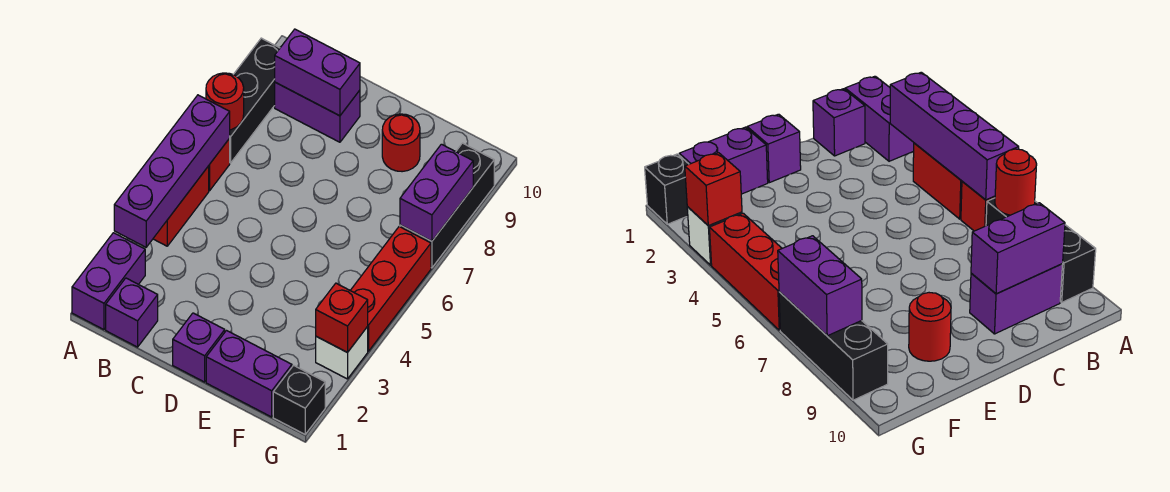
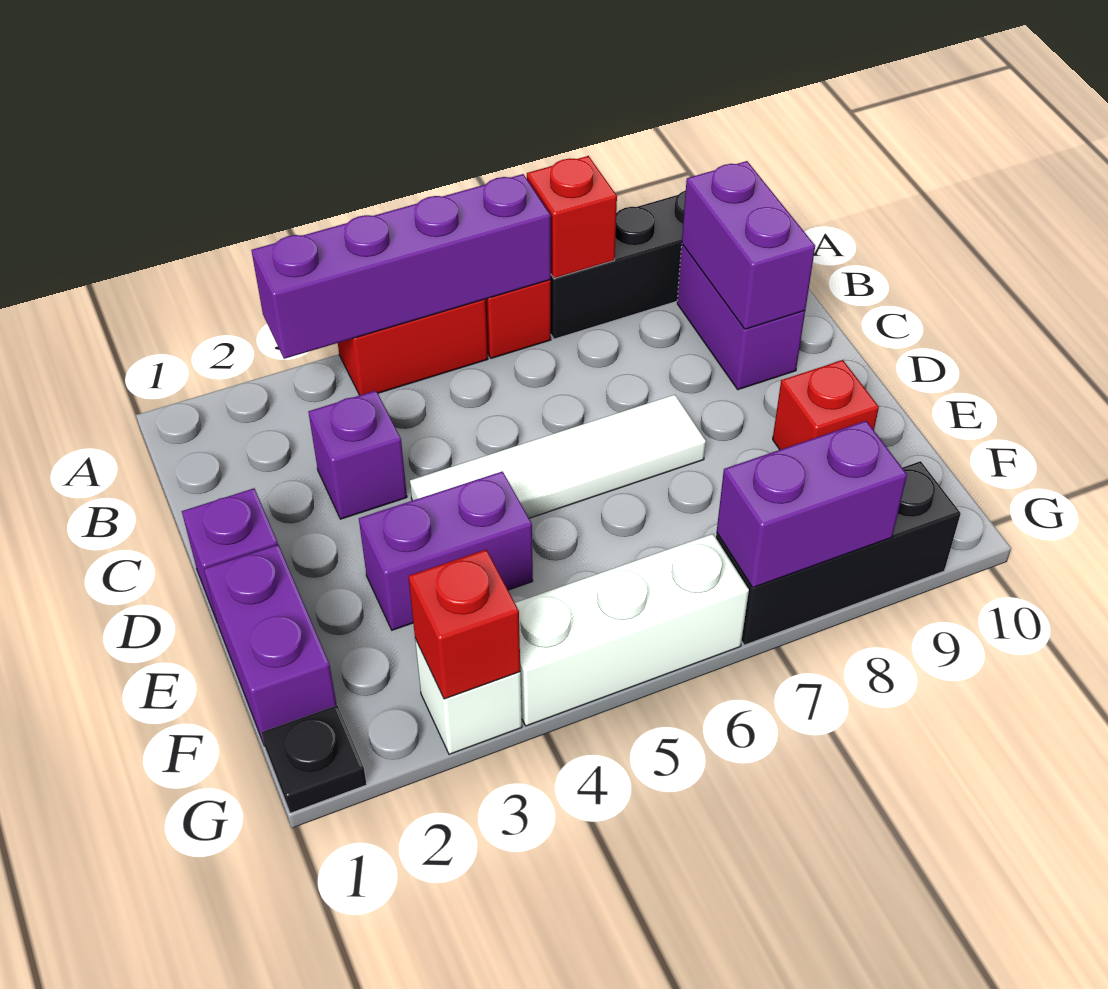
purple 1x2 brick [72,233,145,330] -> purple 1x2 brick moved to [359,471,533,630]
red 1x1 round brick [206,73,244,130] -> red 1x1 brick [527,156,617,278]
purple 1x1 brick [106,278,158,347] -> purple 1x1 brick moved to [308,391,407,519]
none -> white 1x4 tile [410,395,706,518]
red 1x1 round brick [382,114,420,172] -> red 1x1 brick [773,360,879,450]
black 1x1 brick [273,365,325,434] -> black 1x1 plate [261,705,367,813]
red 1x3 brick [350,227,431,351] -> white 1x3 brick [515,534,749,726]

